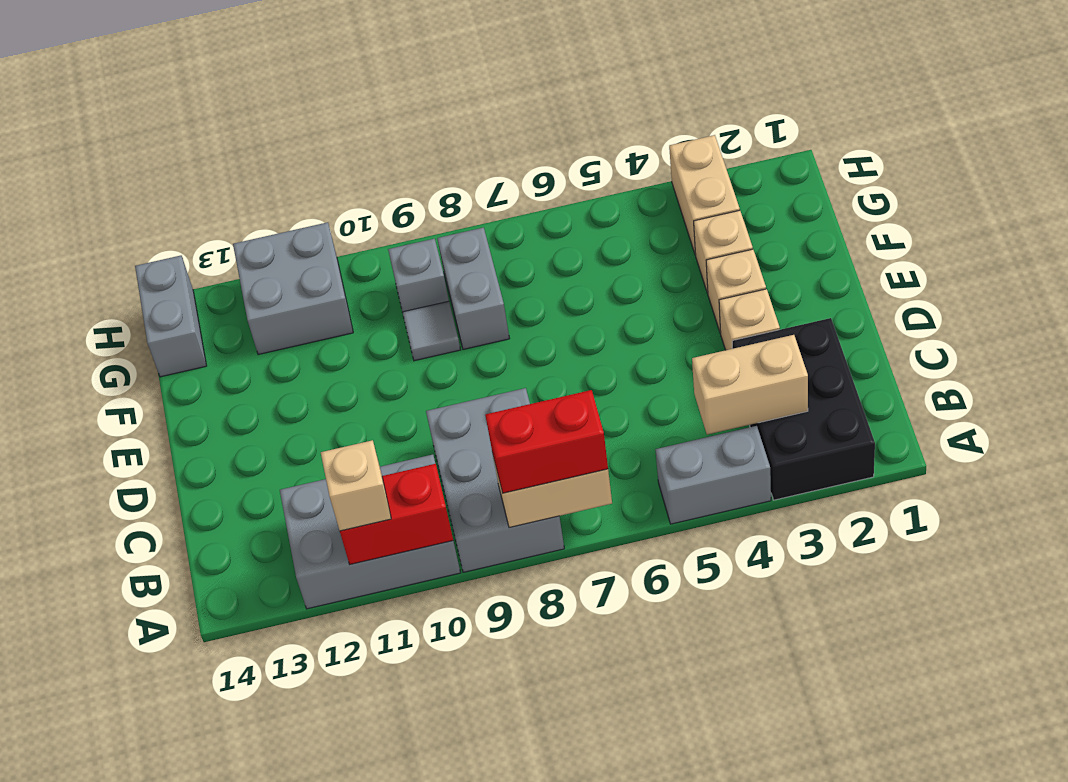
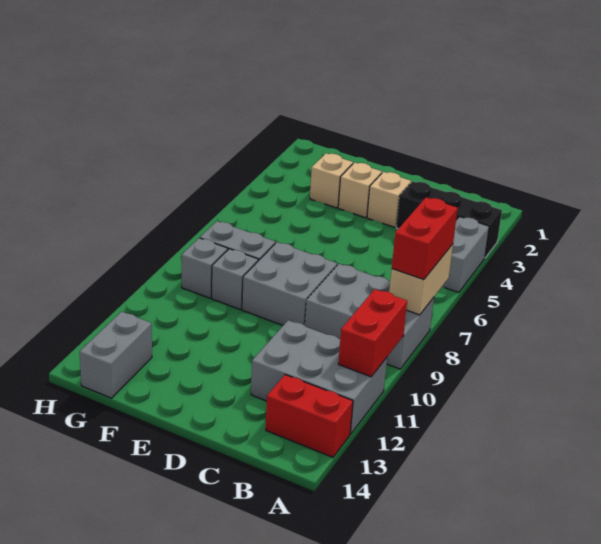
black 2x3 brick [732,318,875,500] -> black 1x3 brick [396,181,502,258]
grey 2x3 brick [280,454,460,609] -> grey 2x3 brick turned to [251,320,387,434]
tan 1x1 brick [321,440,391,531] -> none
none -> red 1x2 brick [266,375,353,457]
tan 1x2 brick [692,335,808,435] -> none
grey 1x1 tile [403,301,460,361] -> grey 1x1 brick [212,249,258,310]
tan 1x2 brick [669,135,740,255] -> none
grey 2x2 brick [233,222,353,355] -> grey 2x2 brick moved to [242,242,337,326]
grey 1x2 brick [135,256,206,377] -> grey 1x2 brick turned to [80,312,152,398]

